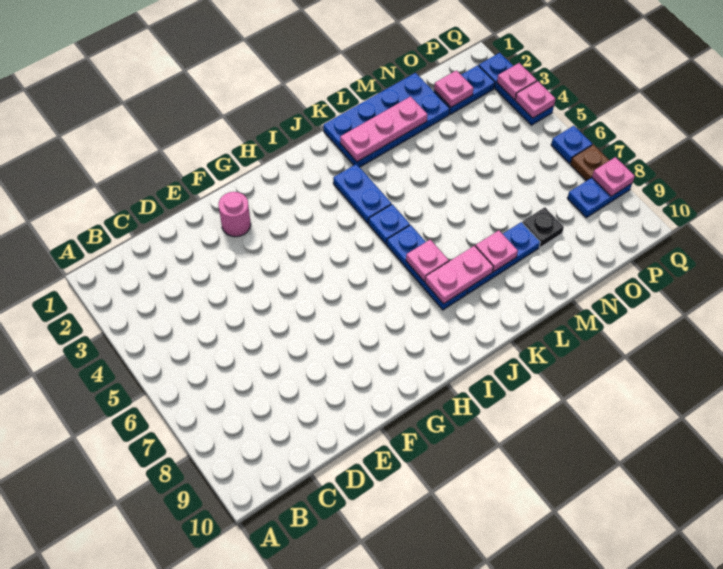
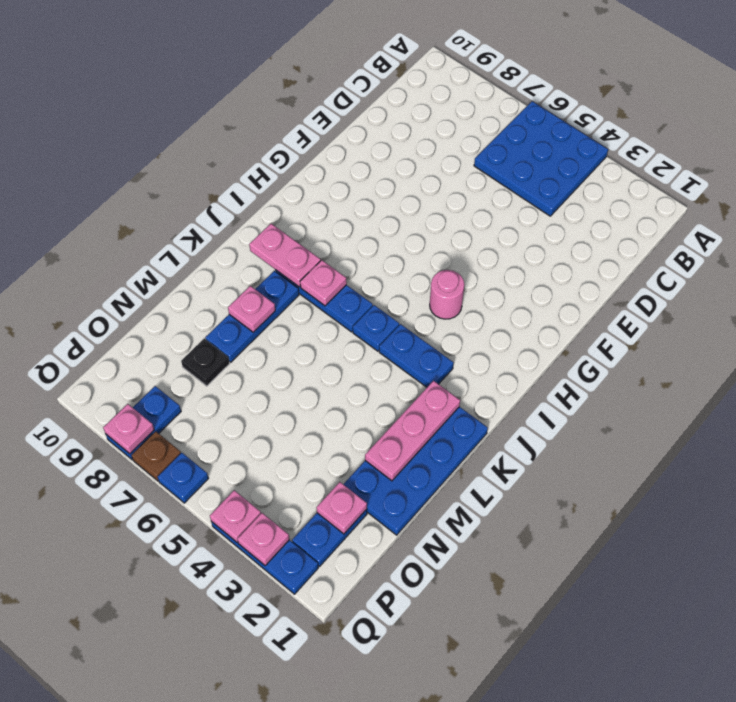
none -> blue 3x3 plate [474,101,608,216]
pink 1x1 round brick [219,192,251,237] -> pink 1x1 round brick moved to [430,270,464,319]
pink 1x2 plate [425,246,493,304] -> pink 1x2 plate turned to [249,224,321,287]

